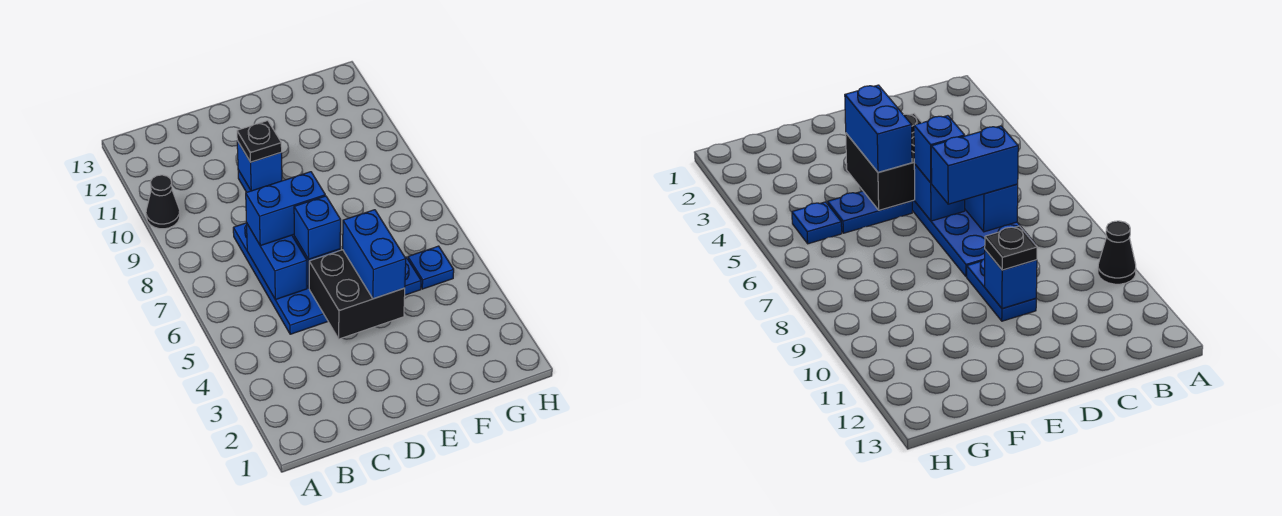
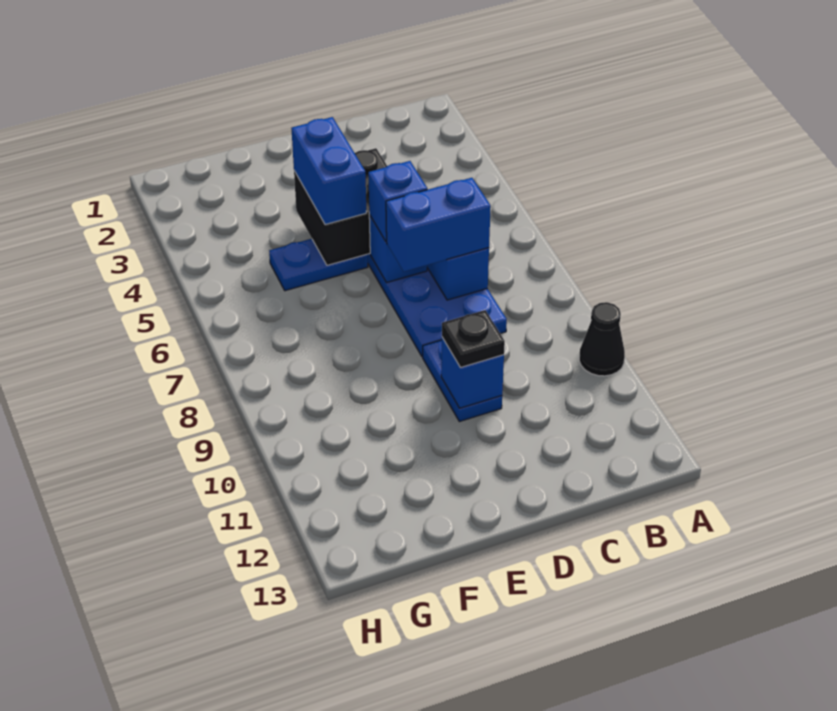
blue 1x1 plate [408,246,454,289] -> none

